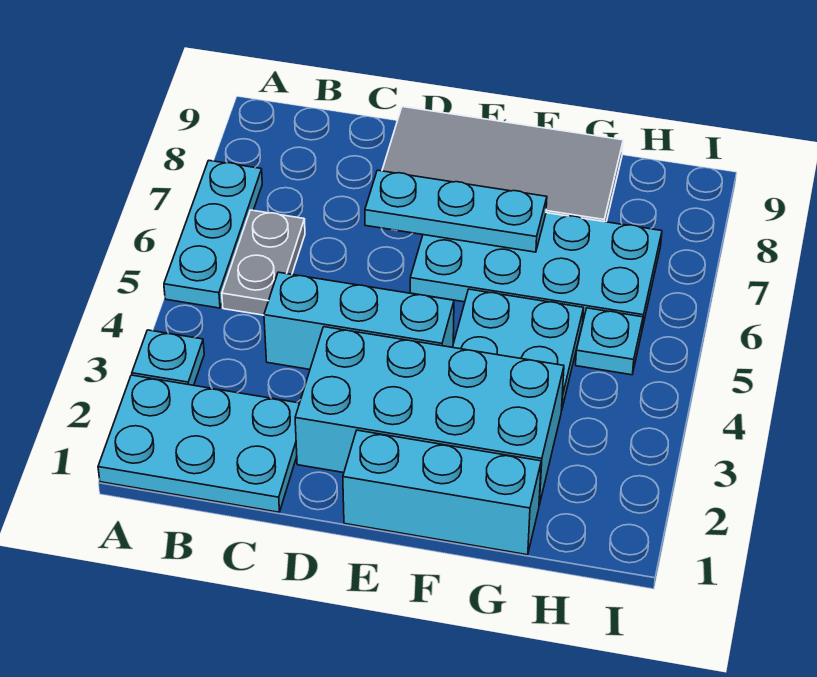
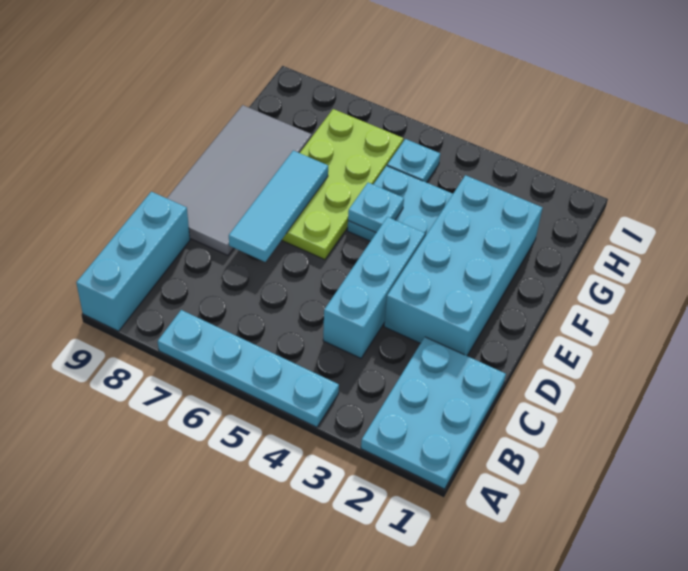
cyan 1x1 plate [132,330,204,385] -> cyan 1x1 plate moved to [348,183,404,233]
cyan 1x3 plate [164,160,262,308] -> cyan 1x4 plate [158,310,339,427]
grey 1x2 plate [222,210,305,315] -> none
cyan 1x3 plate [365,170,547,252] -> cyan 1x3 tile [229,151,328,262]
cyan 1x3 brick [343,430,541,555] -> cyan 1x3 brick moved to [76,192,190,331]
cyan 2x4 plate [410,213,662,329] -> lime 2x4 plate [282,109,403,260]

